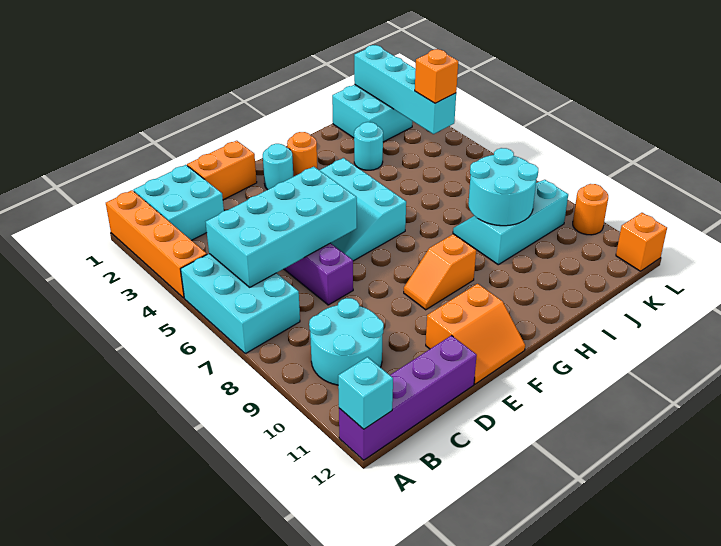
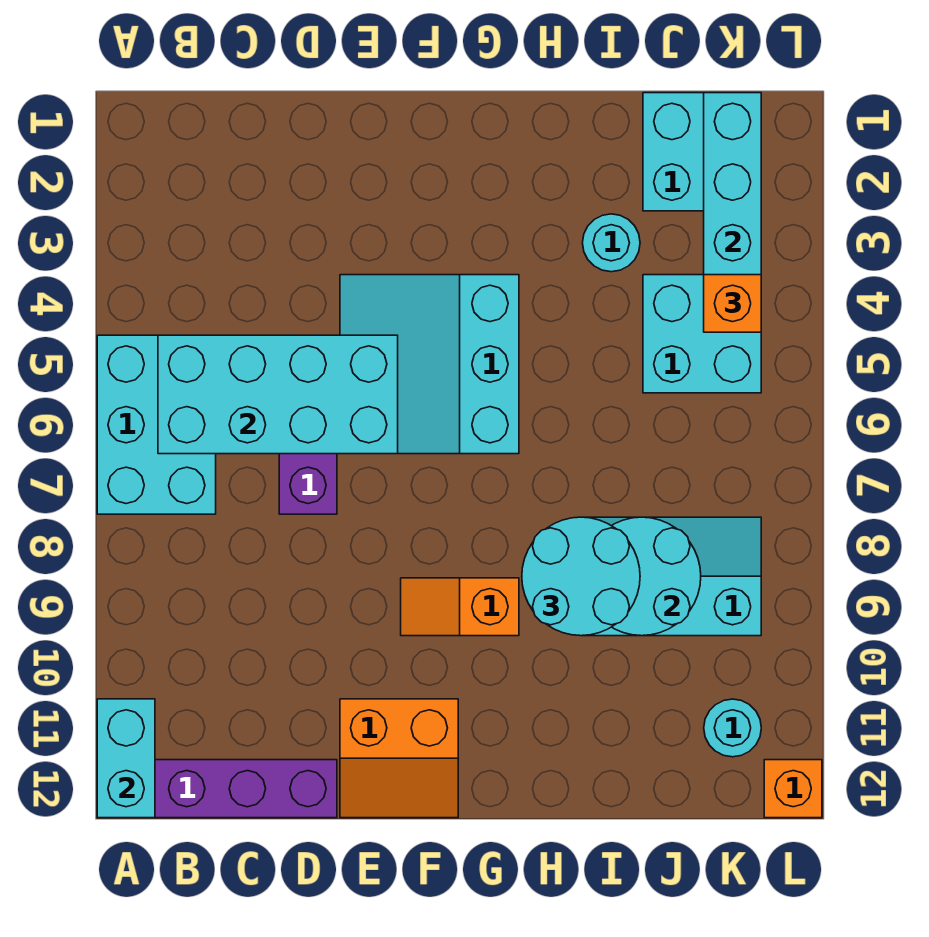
orange 1x4 brick [106,190,207,298] -> none
cyan 1x1 brick [338,357,393,429] -> cyan 1x2 brick [97,699,155,818]
cyan 2x2 brick [134,165,224,241] -> cyan 2x2 brick moved to [643,275,761,393]
cyan 2x2 round brick [309,298,384,385] -> cyan 2x2 round brick moved to [522,517,640,636]
orange 1x2 brick [187,141,257,200] -> none
cyan 1x1 round brick [263,144,293,190] -> cyan 1x1 round brick moved to [704,699,761,757]
orange 1x1 round brick [287,132,317,177] -> none
orange 1x1 round brick [573,184,608,235] -> none

